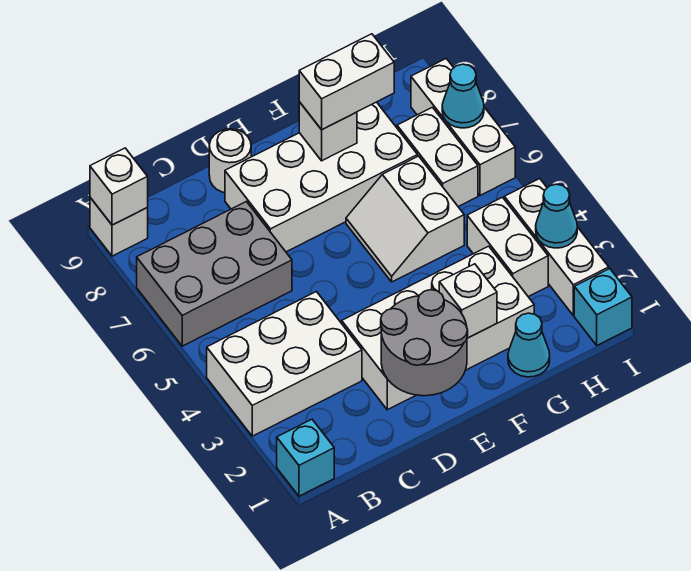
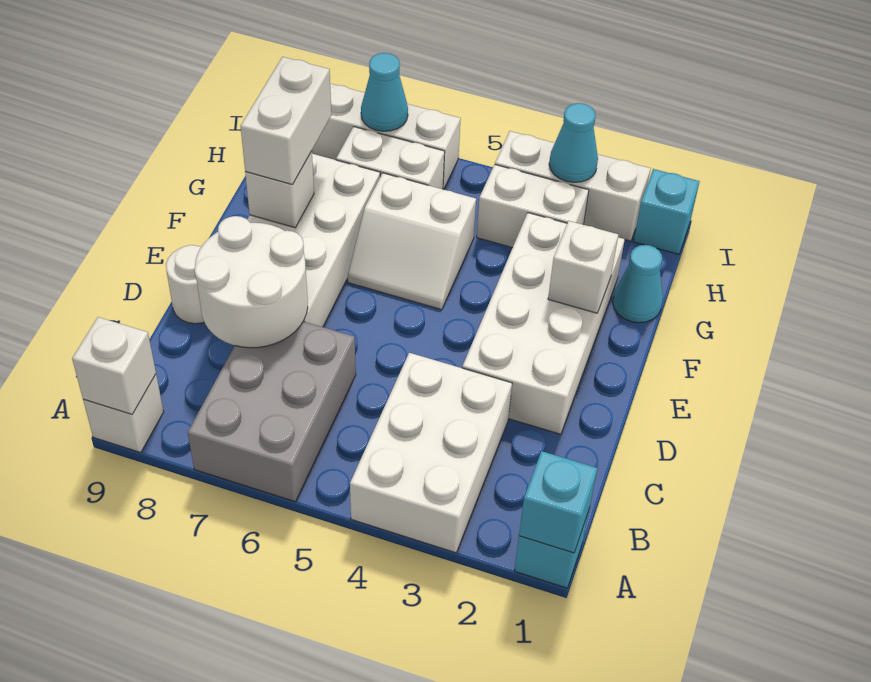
none -> cyan 1x1 brick [519,451,597,553]
none -> white 2x2 round brick [195,216,308,348]
grey 2x2 round brick [381,290,468,396] -> none

